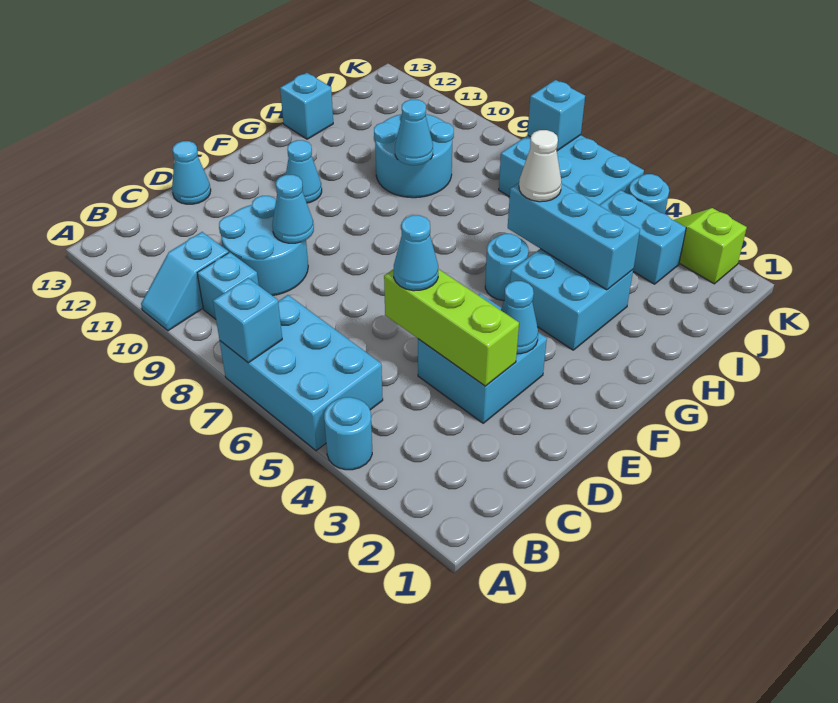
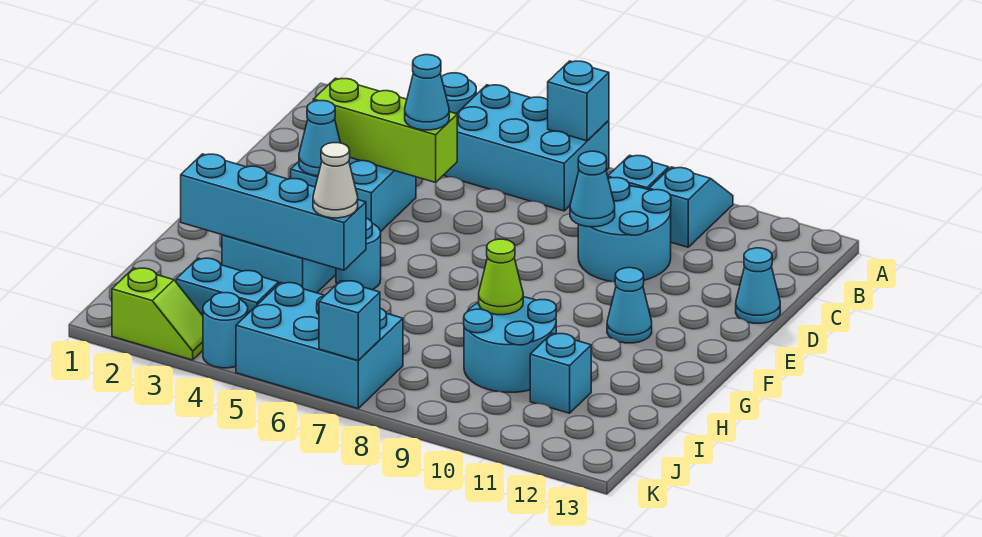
cyan 1x3 brick [508,183,640,290] -> cyan 1x4 brick [181,154,366,270]
cyan 1x1 cone [395,100,433,165] -> lime 1x1 cone [479,239,523,315]
cyan 1x1 brick [280,73,333,139] -> cyan 1x1 brick moved to [530,333,591,413]

